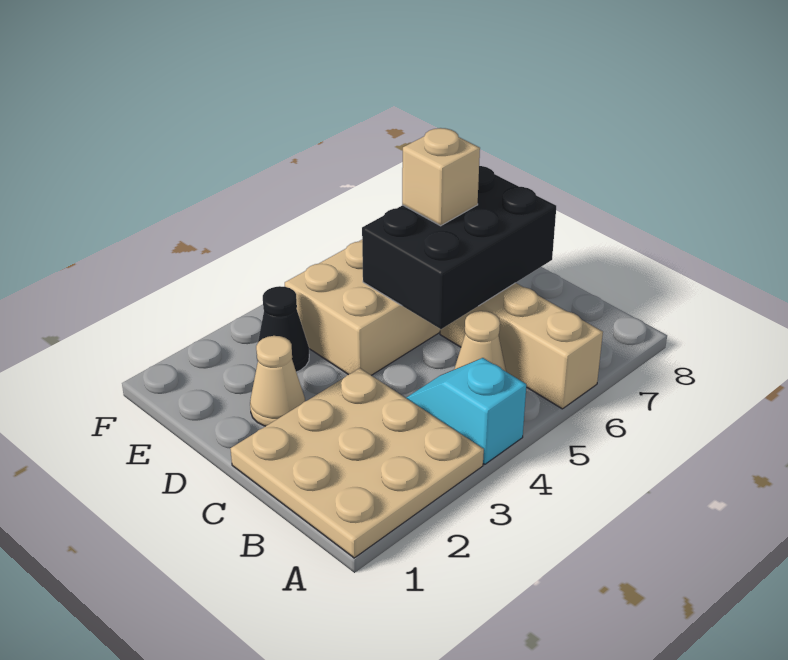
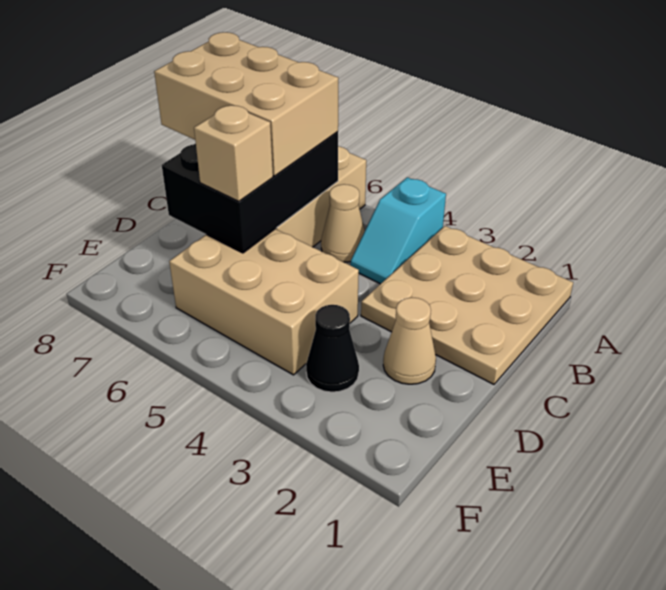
none -> tan 2x3 brick [154,32,338,176]
black 2x3 brick [362,166,556,329] -> black 2x3 brick turned to [162,132,338,253]

